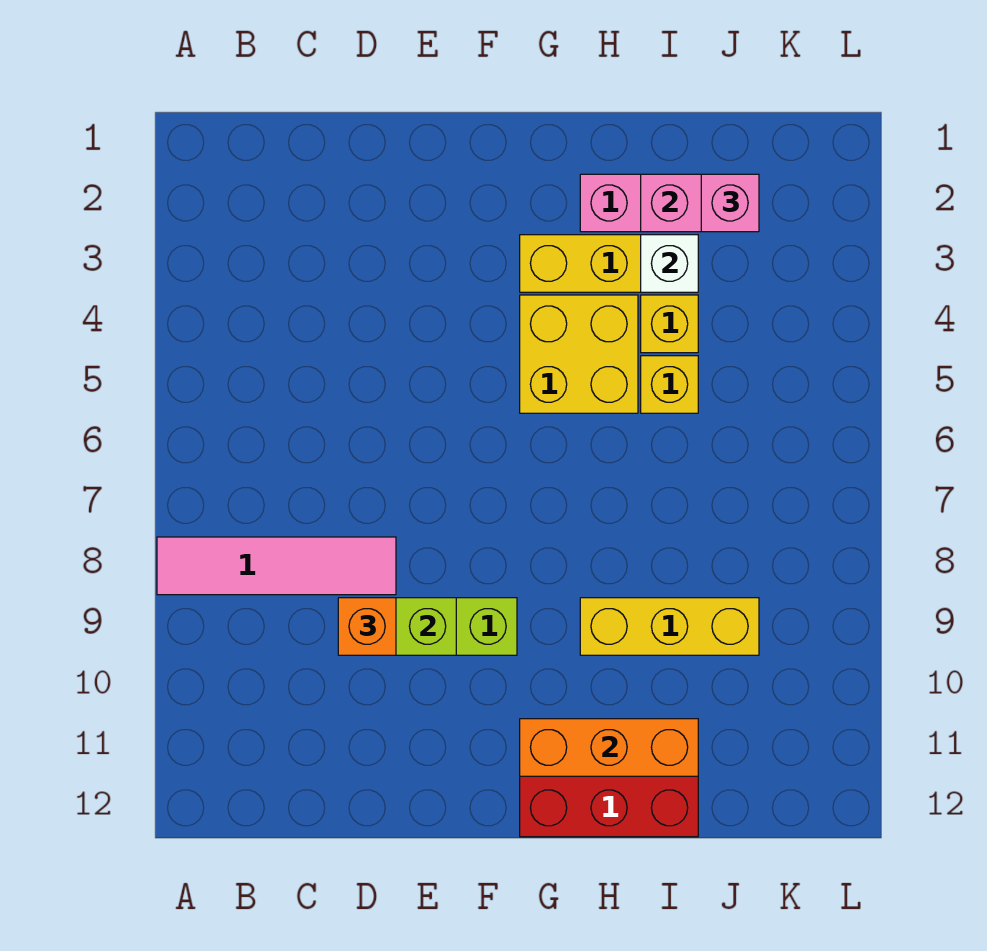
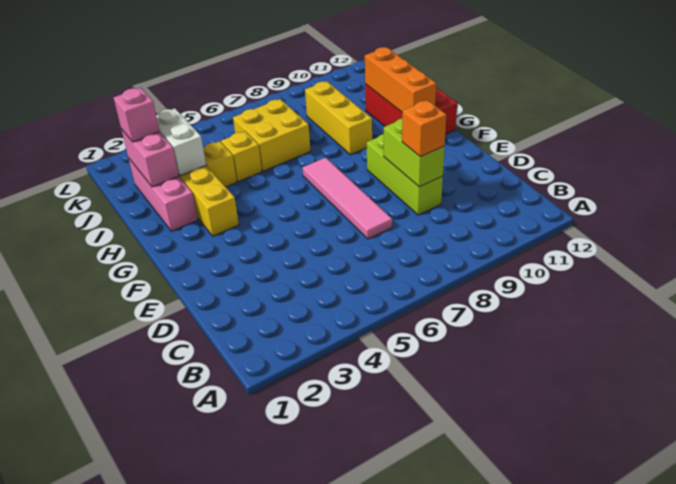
pink 1x4 tile [157,537,396,595] -> pink 1x4 tile moved to [303,158,392,239]
yellow 2x2 brick [520,295,638,413] -> yellow 2x2 brick moved to [233,99,310,171]
white 1x1 brick [641,235,698,292] -> white 1x2 brick [156,109,206,176]

